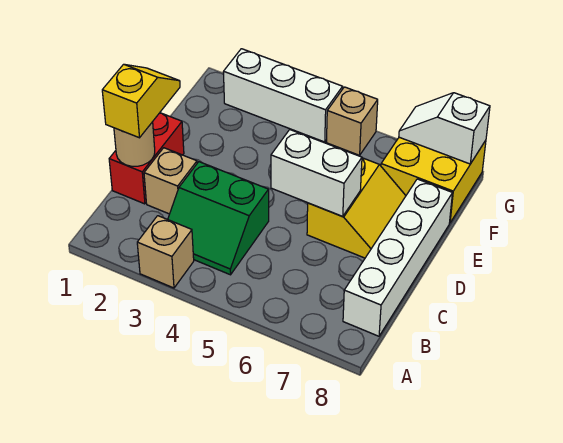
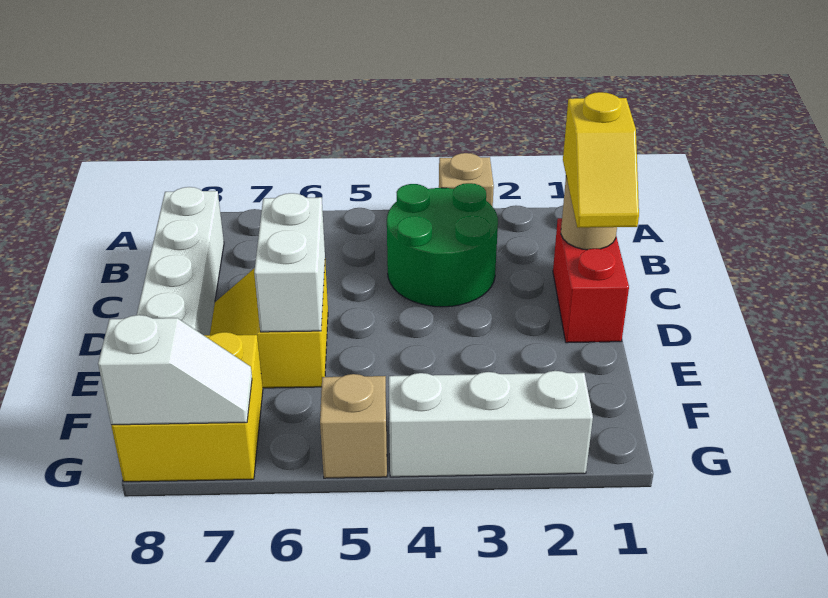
green 2x2 slope [168,162,269,275] -> green 2x2 round brick [387,183,498,307]
tan 1x1 brick [144,148,197,214] -> none
white 1x2 brick [271,130,362,216] -> white 1x2 brick turned to [254,193,325,332]

